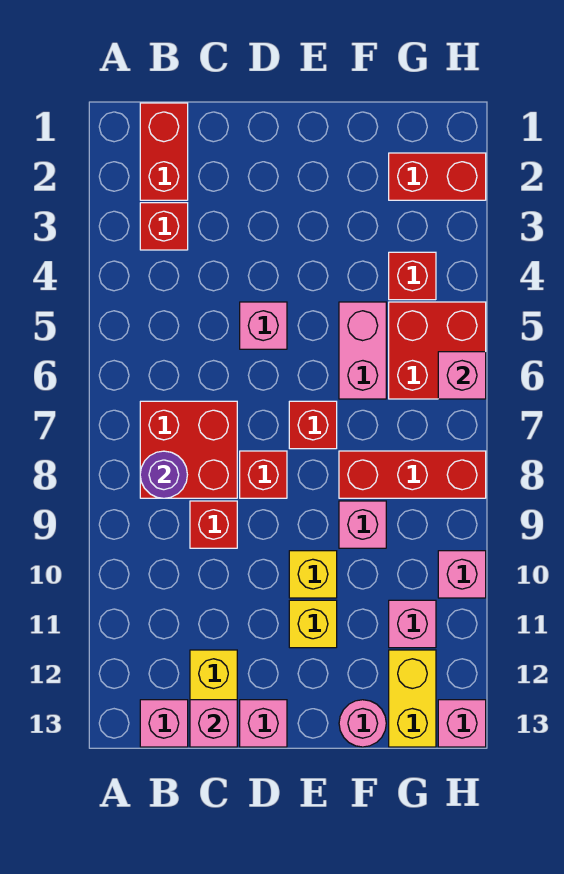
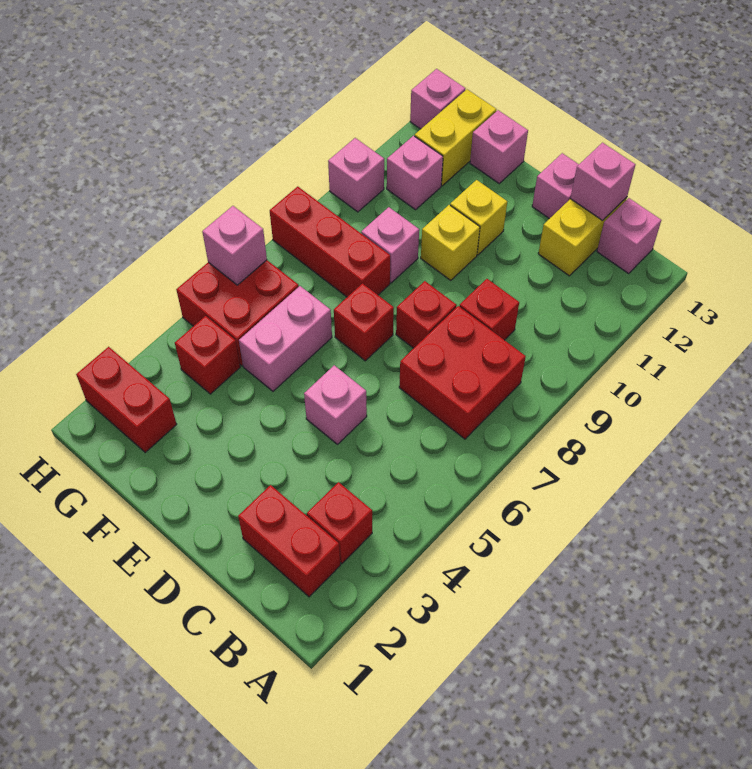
red 1x2 brick [140,103,188,200] -> red 1x2 brick turned to [238,485,340,597]
purple 1x1 round brick [140,451,187,498] -> none
pink 1x1 round brick [339,700,386,747] -> pink 1x1 brick [470,110,528,183]

